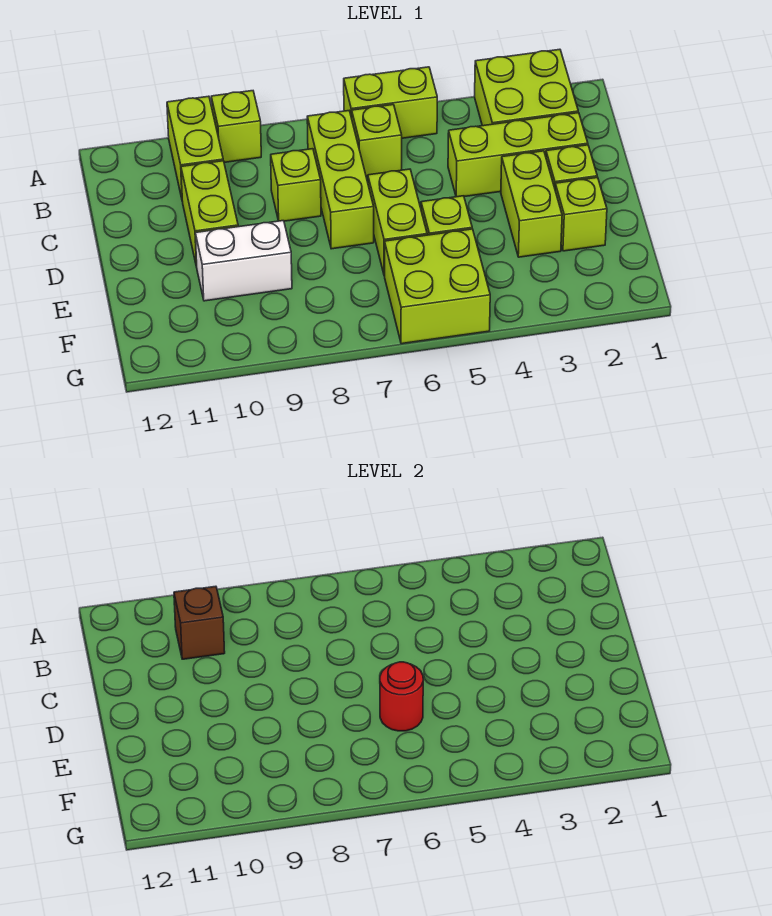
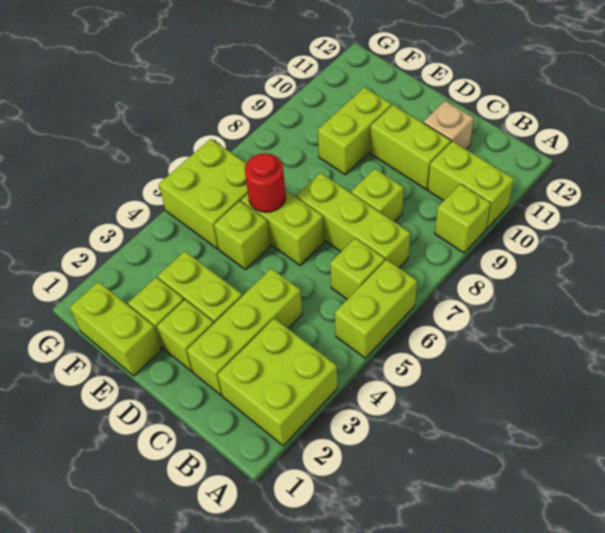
brown 1x1 brick [174,586,225,659] -> none
none -> tan 1x1 brick [423,101,474,149]
none -> lime 1x2 brick [70,282,162,376]
white 1x2 brick [195,221,292,301] -> lime 1x2 brick [318,87,392,175]

